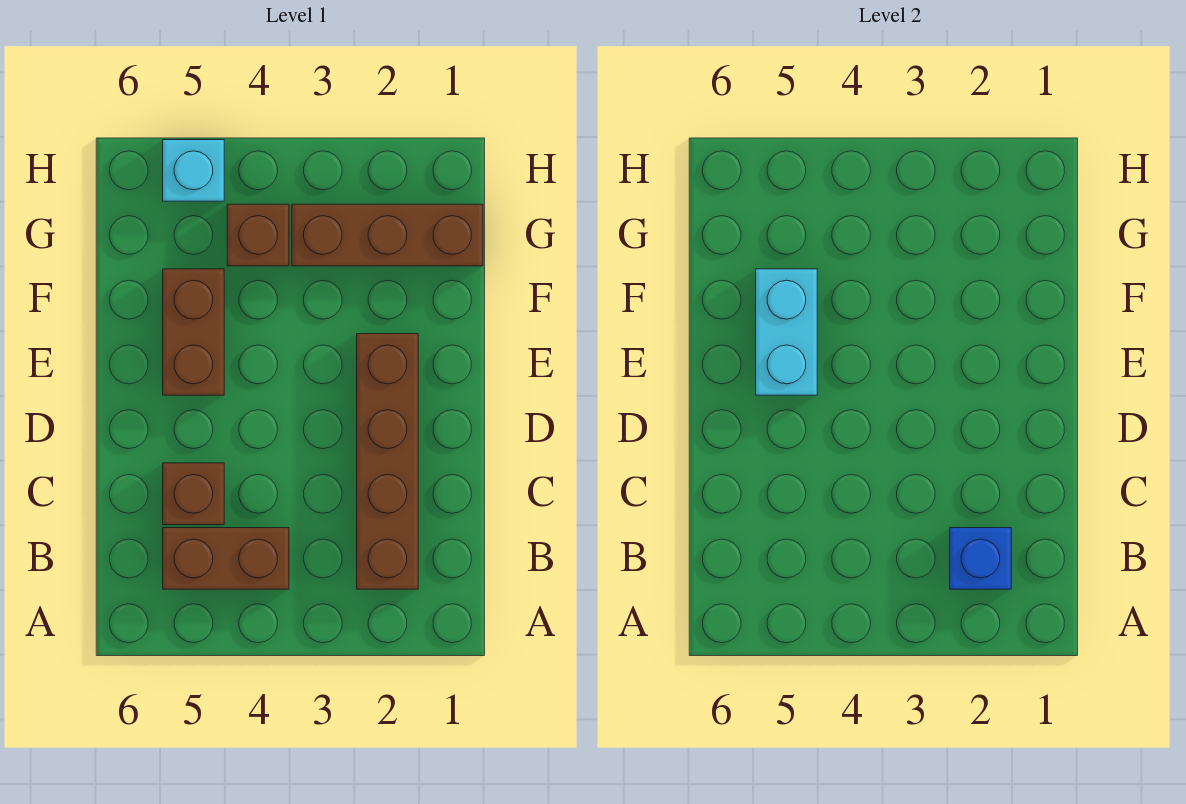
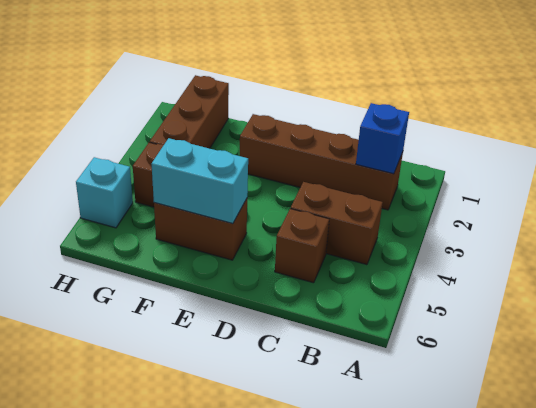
brown 1x2 brick [163,528,289,589] -> brown 1x2 brick turned to [291,182,383,265]

